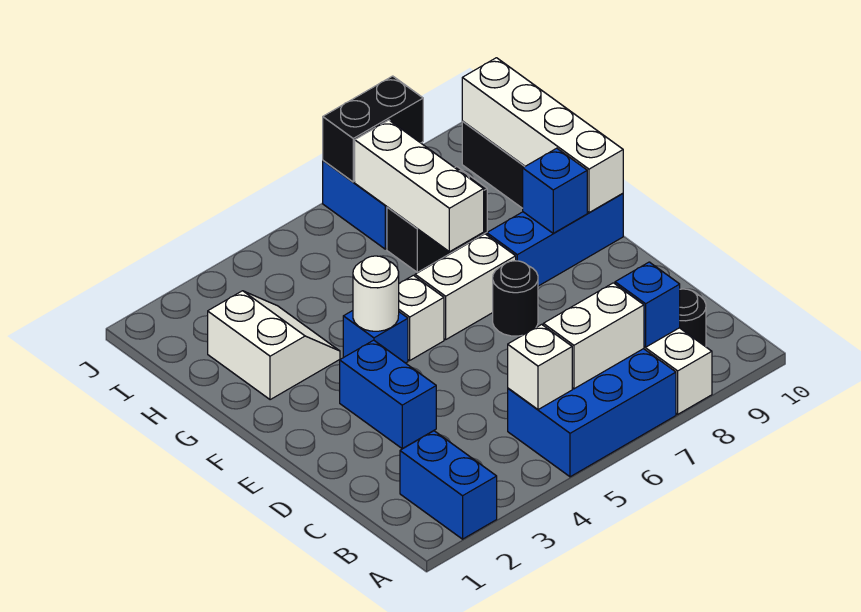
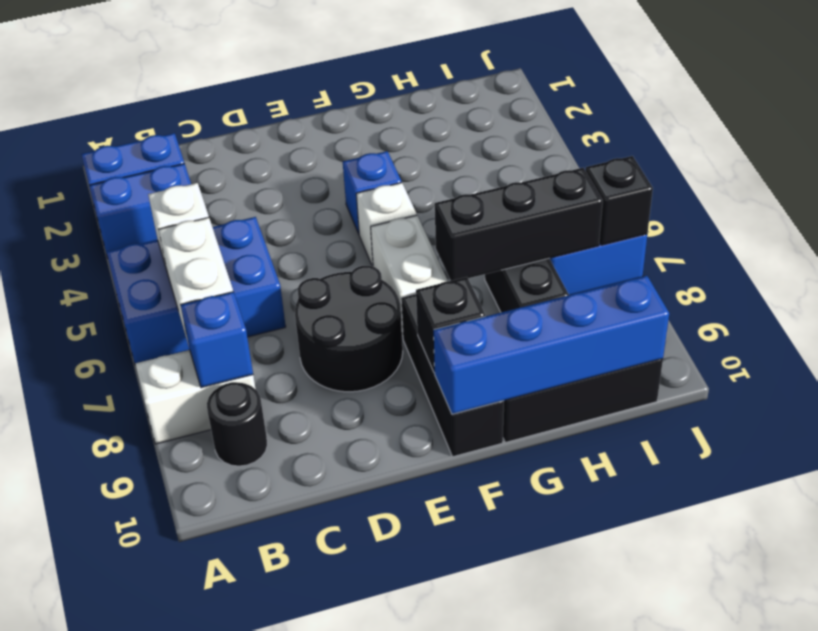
blue 2x3 brick [508,349,676,477] -> blue 2x3 brick turned to [107,217,286,363]
blue 1x2 brick [340,340,436,449] -> blue 1x2 brick moved to [89,164,191,258]
black 1x1 round brick [493,261,538,336] -> black 2x2 round brick [295,266,403,392]
white 1x1 round brick [353,256,399,331] -> none
blue 1x3 brick [487,193,623,286] -> black 1x3 brick [401,294,504,457]
blue 1x1 brick [523,148,587,233] -> black 1x1 brick [416,277,485,373]
white 1x4 brick [462,58,623,213] -> blue 1x4 brick [434,276,669,414]
white 2x2 slope [208,291,340,400] -> none
white 1x3 brick [355,120,484,252] -> black 1x3 brick [435,168,603,281]
black 1x2 brick [323,76,423,182] -> black 1x1 brick [586,156,653,245]

